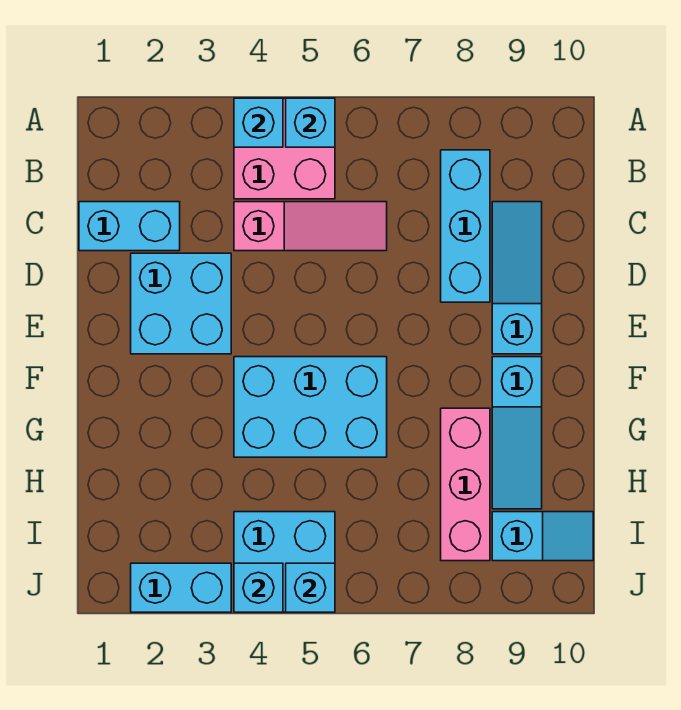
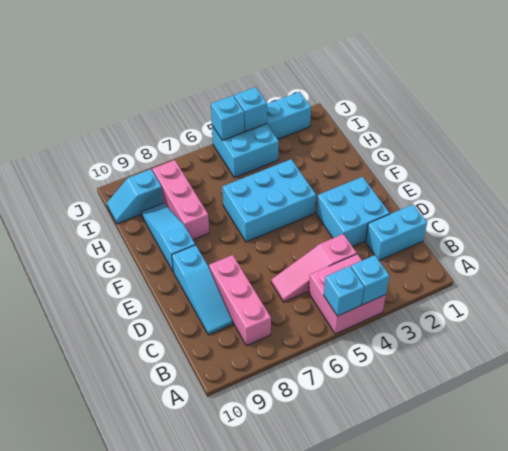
cyan 1x3 brick [441,150,490,302] -> pink 1x3 brick [209,255,271,346]

